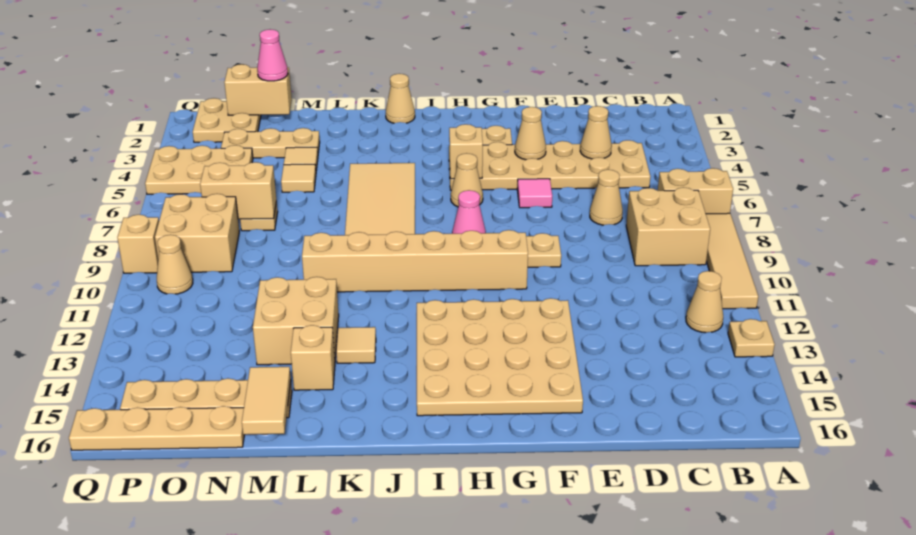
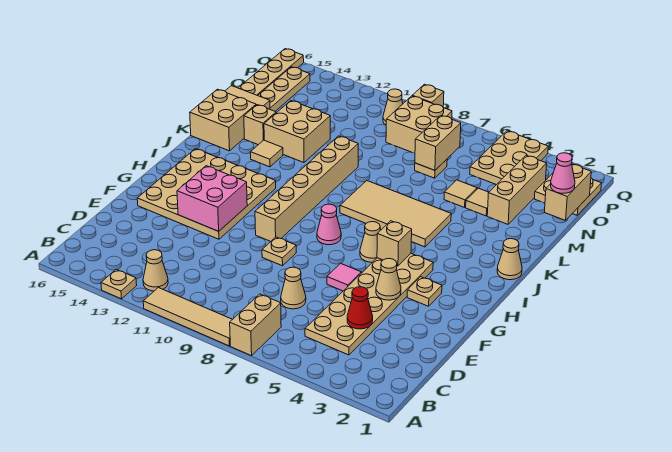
tan 2x2 brick [626,187,710,266] -> tan 2x2 brick moved to [190,89,256,151]
tan 1x1 cone [580,106,612,159] -> red 1x1 cone [347,287,373,329]
none -> pink 2x2 brick [177,166,247,231]
tan 1x3 plate [221,128,320,158] -> tan 1x3 brick [487,155,547,224]

